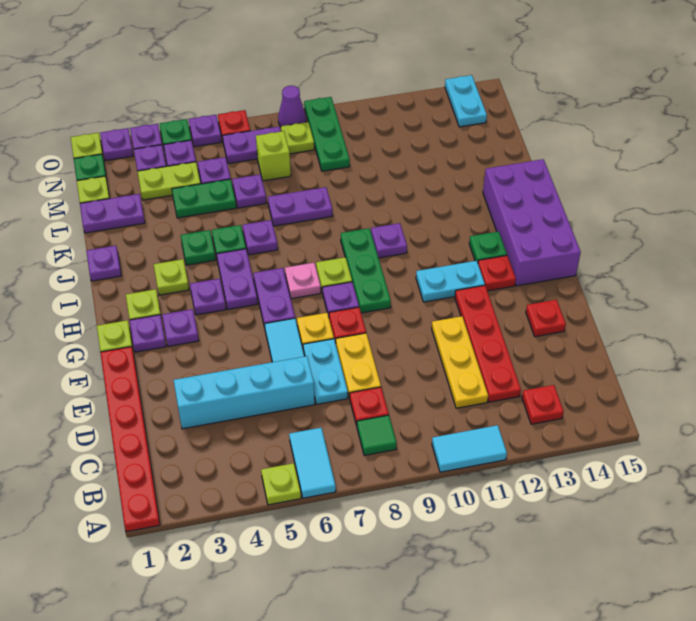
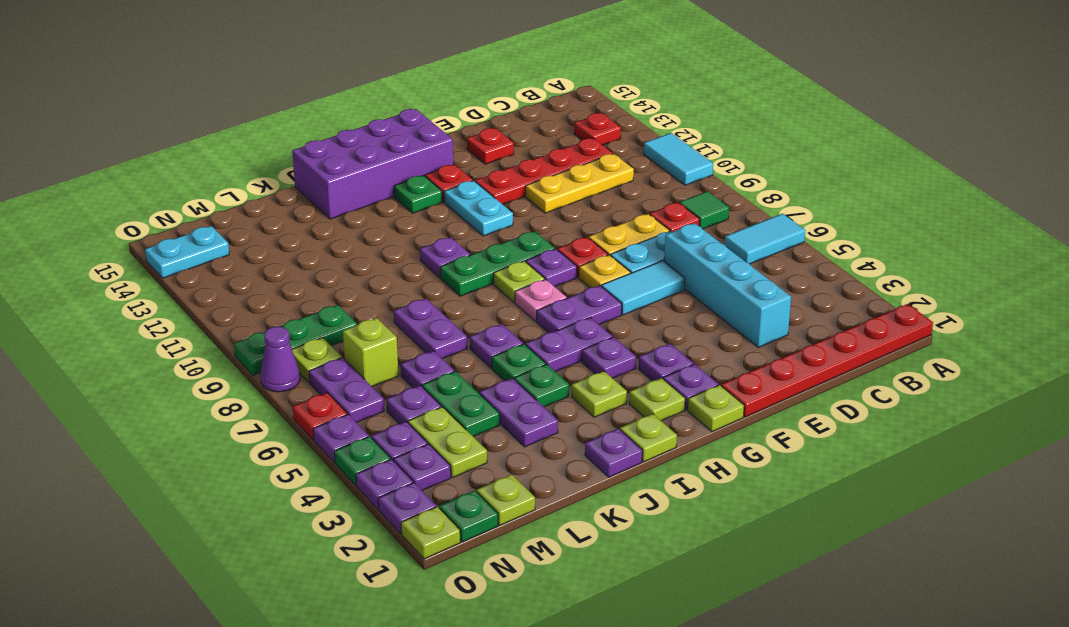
lime 1x1 plate [261,463,301,505] -> lime 1x1 plate moved to [620,414,677,462]
purple 1x2 plate [80,194,145,233] -> purple 1x2 plate moved to [479,378,558,447]

